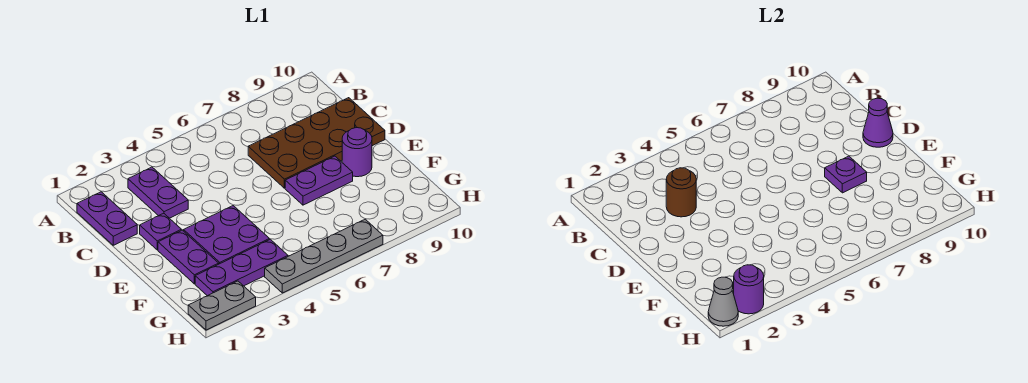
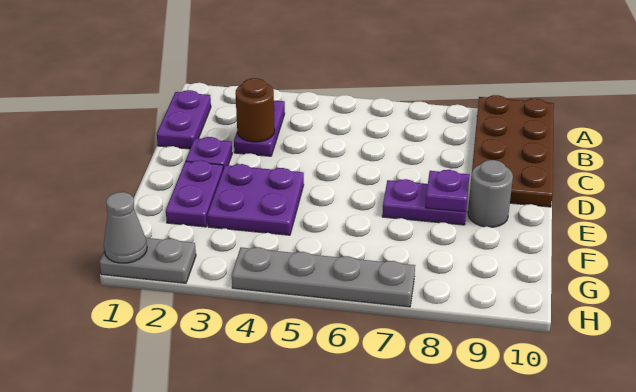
brown 2x4 plate [248,98,385,188] -> brown 2x4 plate turned to [472,95,554,207]
purple 1x1 cone [863,98,893,147] -> none
purple 1x1 round brick [342,128,372,177] -> grey 1x1 round brick [468,160,513,227]
purple 1x3 plate [195,239,288,296] -> none
purple 1x1 round brick [734,265,764,314] -> none

